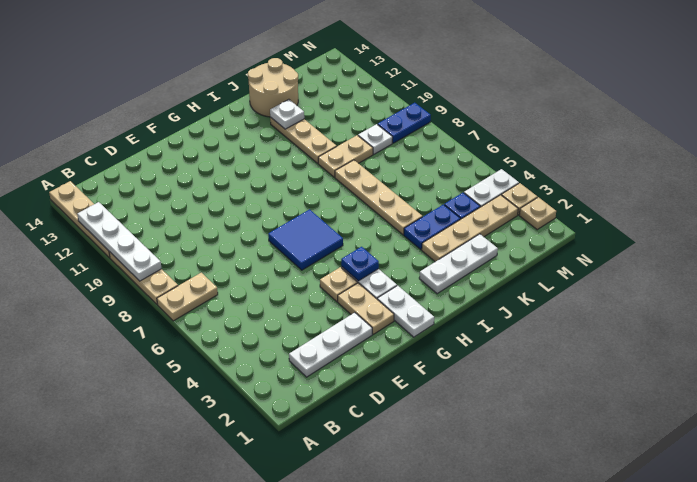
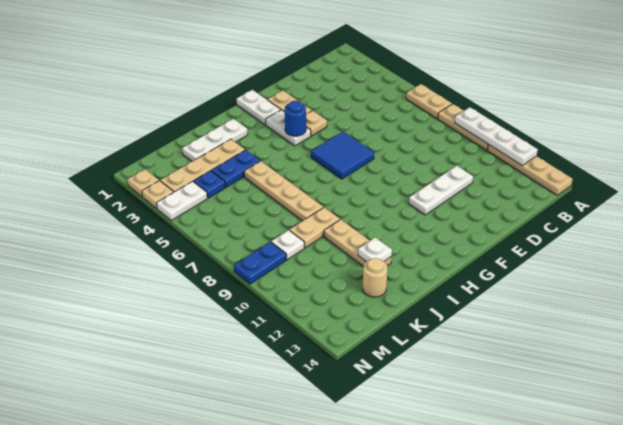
tan 1x2 plate [157,273,218,321] -> tan 1x2 plate turned to [406,84,452,119]
white 1x3 plate [289,313,372,377] -> white 1x3 plate moved to [409,166,473,215]
blue 1x1 plate [341,247,379,281] -> blue 1x1 round brick [285,101,306,136]
tan 2x2 round brick [248,58,298,117] -> tan 1x1 round brick [363,258,387,297]

